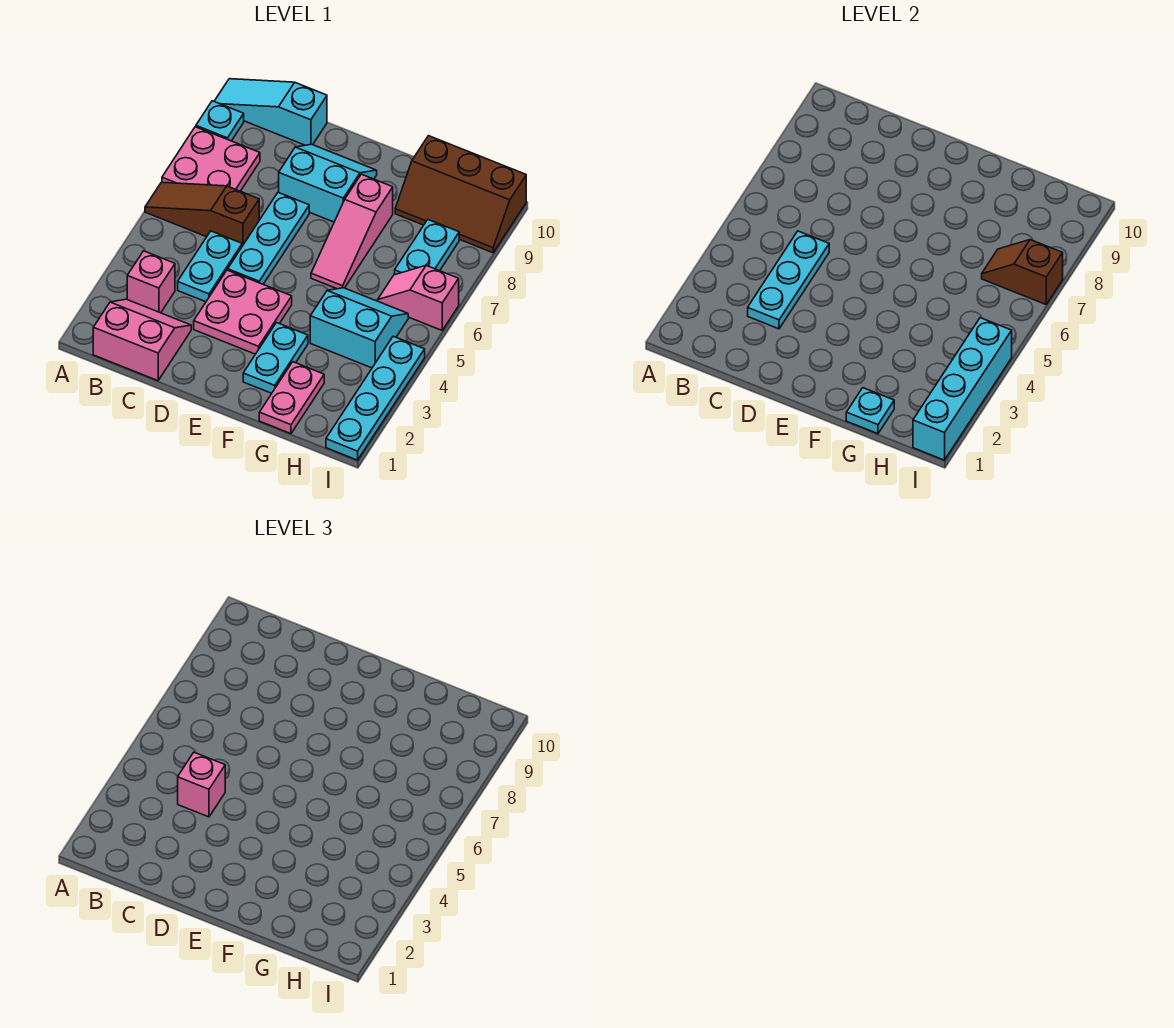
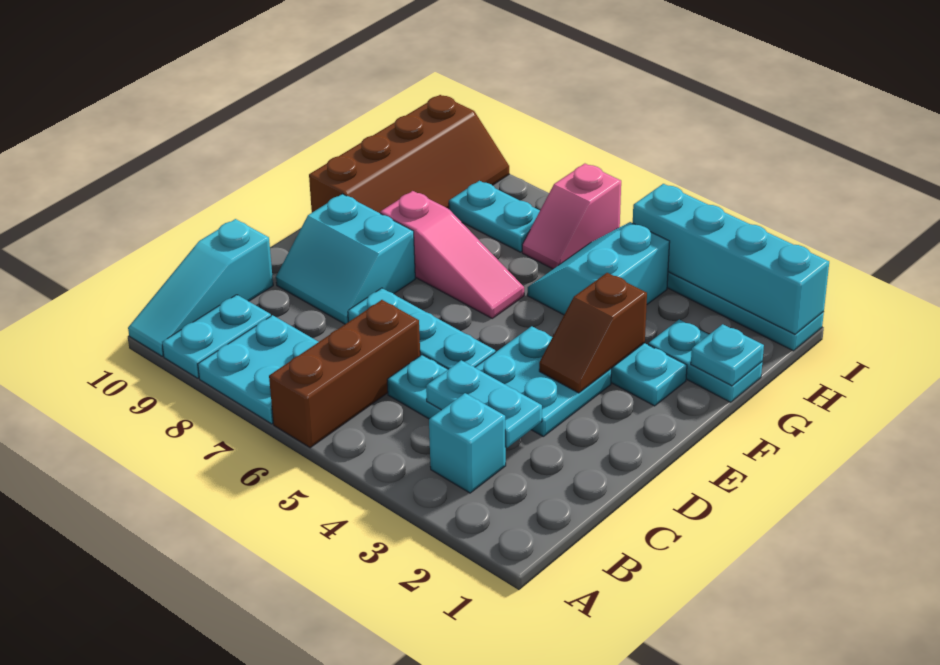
brown 1x3 slope [145,182,259,246] -> brown 1x3 brick [269,300,420,448]
pink 2x2 plate [162,127,260,191] -> cyan 2x2 plate [198,315,318,424]
cyan 1x1 plate [196,101,244,141] -> cyan 1x2 plate [162,295,271,378]
pink 2x2 slope [93,299,191,381] -> none
pink 1x1 brick [127,251,175,313] -> cyan 1x1 brick [429,393,506,493]
cyan 1x3 plate [748,231,829,329] -> cyan 1x2 plate [426,360,542,448]
pink 1x1 brick [178,752,225,817] -> none
pink 2x2 plate [194,270,292,354] -> cyan 2x2 plate [475,326,611,436]
cyan 2x2 slope [279,144,377,222] -> cyan 2x2 slope turned to [276,194,415,324]
pink 1x2 plate [259,362,324,434] -> cyan 1x2 plate [648,320,762,402]
brown 2x3 slope [395,136,526,253] -> brown 2x4 slope [309,95,509,213]
brown 1x2 slope [982,240,1063,304] -> brown 1x2 slope moved to [539,273,647,393]

